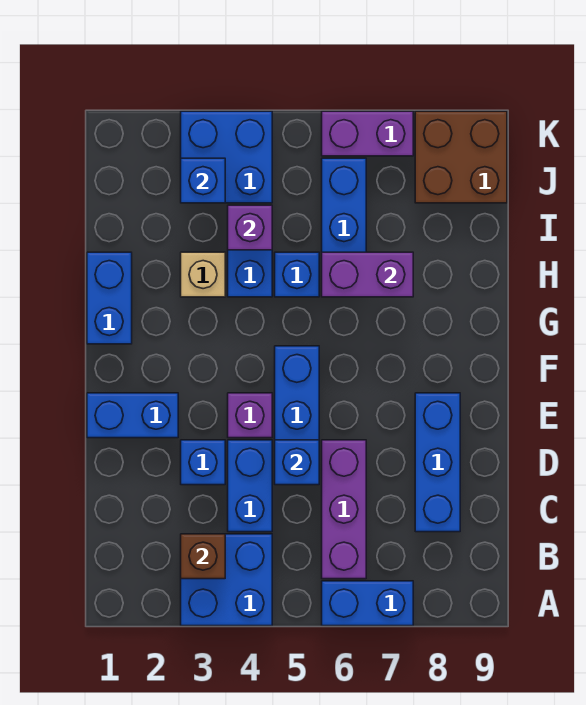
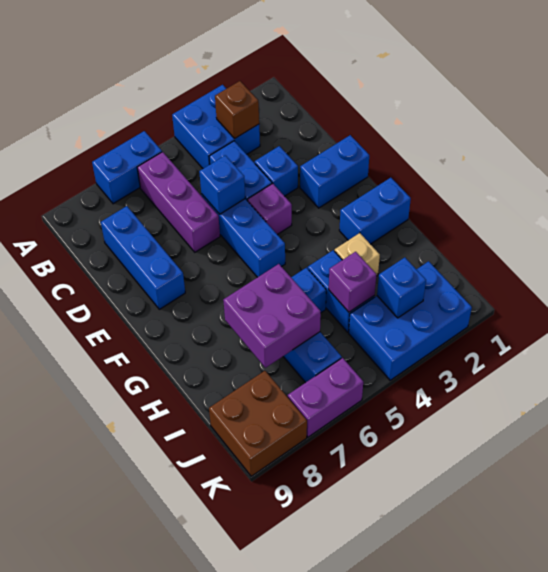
blue 1x2 brick [87,252,132,344] -> blue 1x2 brick turned to [339,178,411,244]
purple 1x2 brick [322,252,413,297] -> purple 2x2 brick [223,264,321,368]
blue 2x2 brick [181,111,272,203] -> blue 2x3 brick [349,261,472,380]

